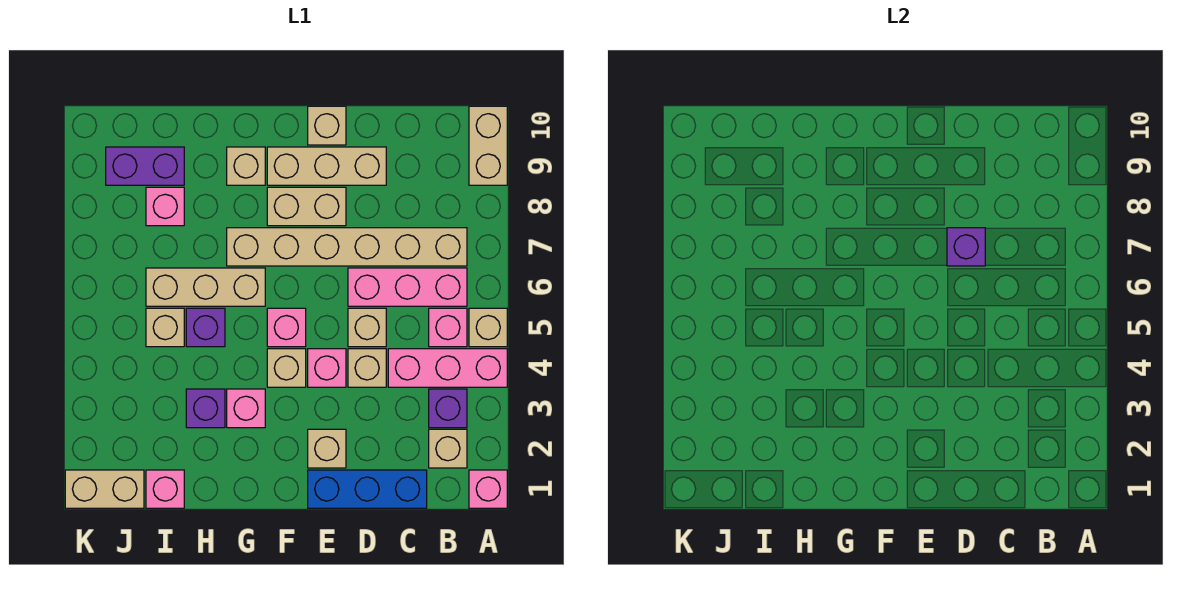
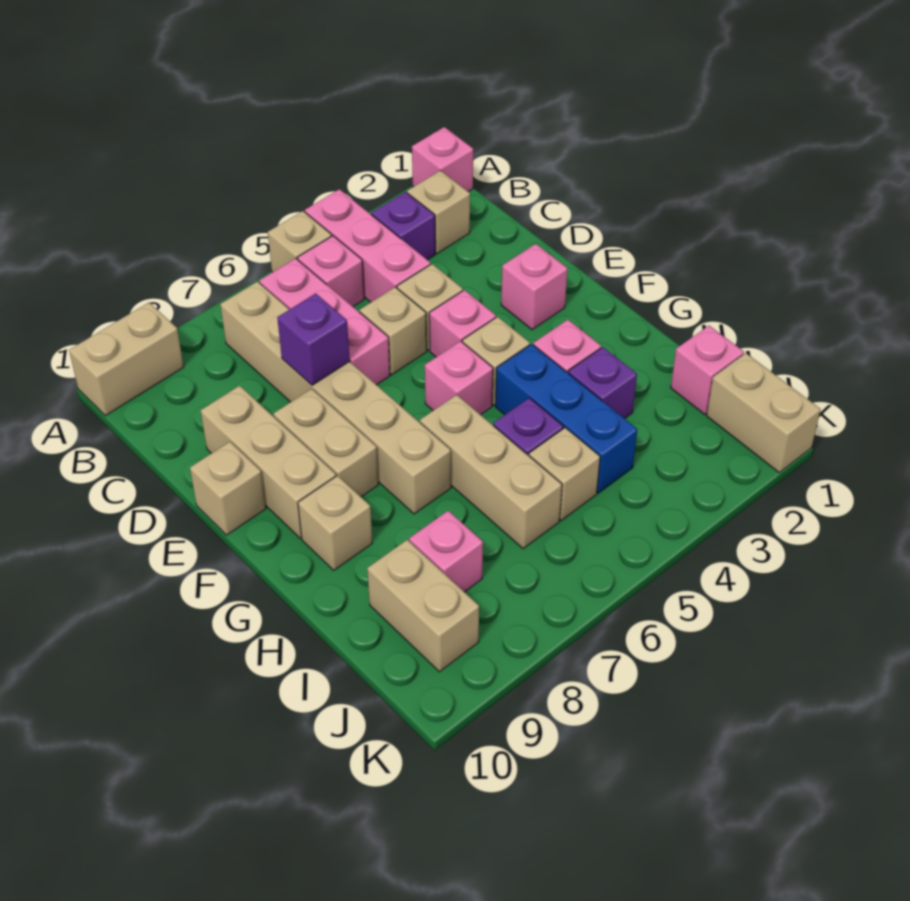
blue 1x3 brick [308,470,427,508] -> blue 1x3 brick moved to [495,344,637,493]
tan 1x1 brick [308,429,346,468] -> pink 1x1 brick [501,244,568,330]
purple 1x2 brick [106,147,184,185] -> tan 1x2 brick [367,540,479,672]

